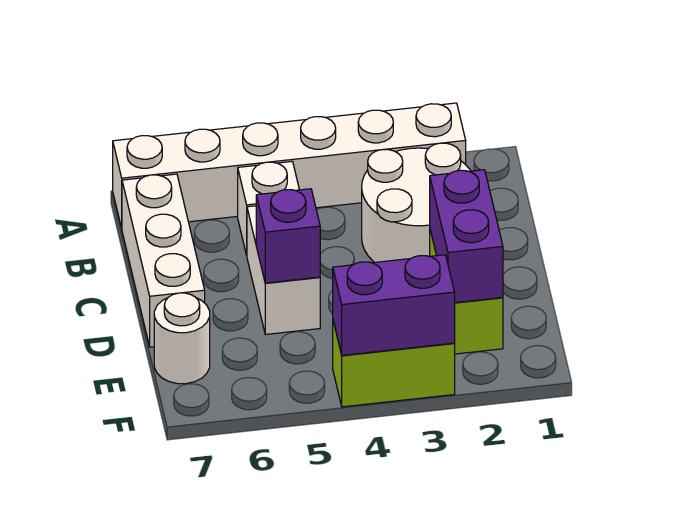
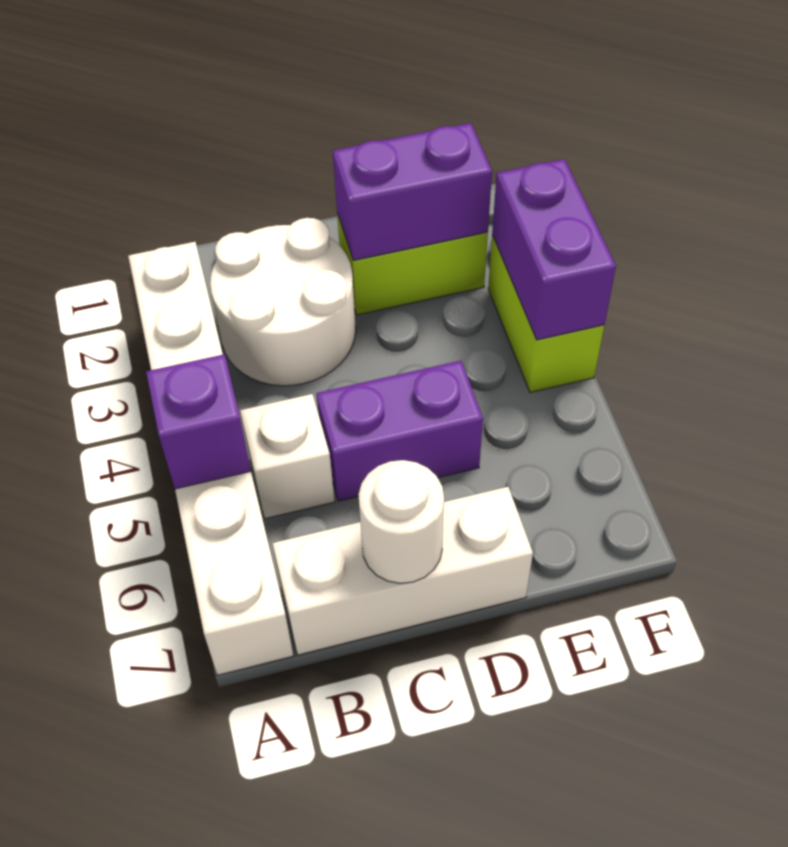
white 1x2 brick [247,206,320,334] -> purple 1x2 brick [316,361,483,501]
purple 1x1 brick [256,189,320,283] -> purple 1x1 brick moved to [146,354,251,489]
white 1x1 round brick [154,293,210,384] -> white 1x1 round brick moved to [359,460,444,583]

